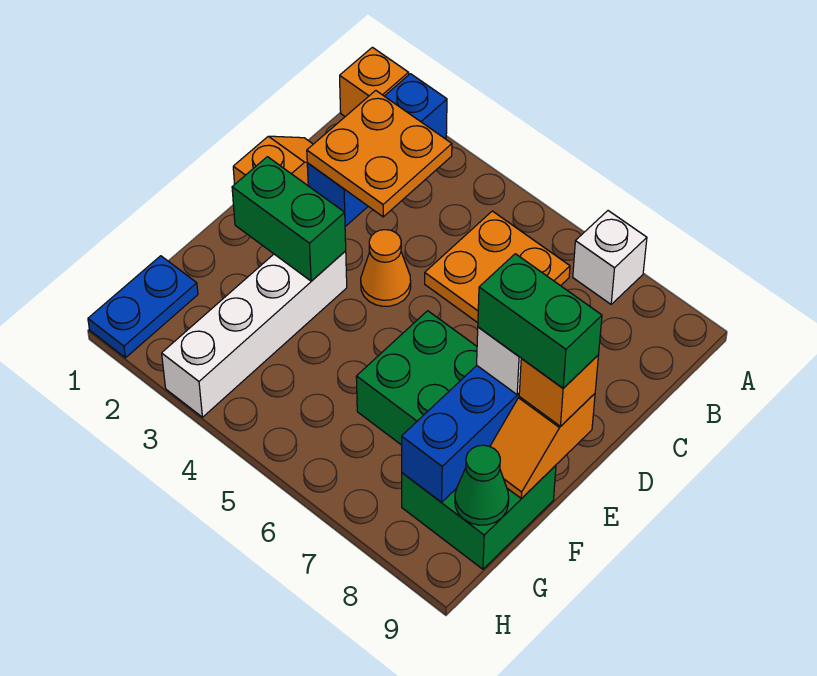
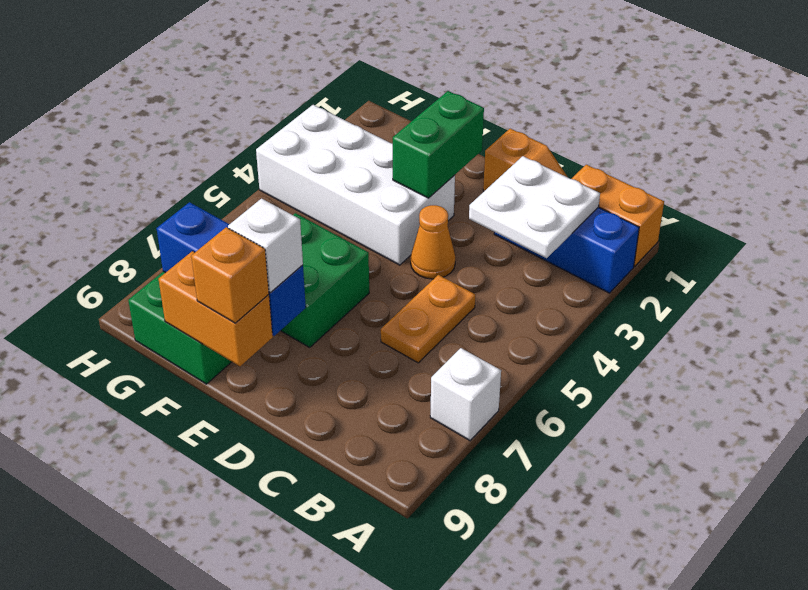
orange 1x1 brick [340,47,409,116] -> orange 1x2 brick [572,165,664,266]
orange 2x2 plate [307,91,452,217] -> white 2x2 plate [469,156,600,258]
orange 2x2 plate [425,211,570,323] -> orange 1x2 plate [381,275,475,363]
white 1x4 brick [162,251,347,417] -> white 2x4 brick [256,105,455,265]
green 1x2 brick [478,254,602,388] -> none
orange 1x2 slope [490,394,595,499] -> orange 1x2 brick [159,251,273,366]
blue 1x2 plate [88,256,198,358] -> none
green 1x1 cone [455,445,509,525] -> none

